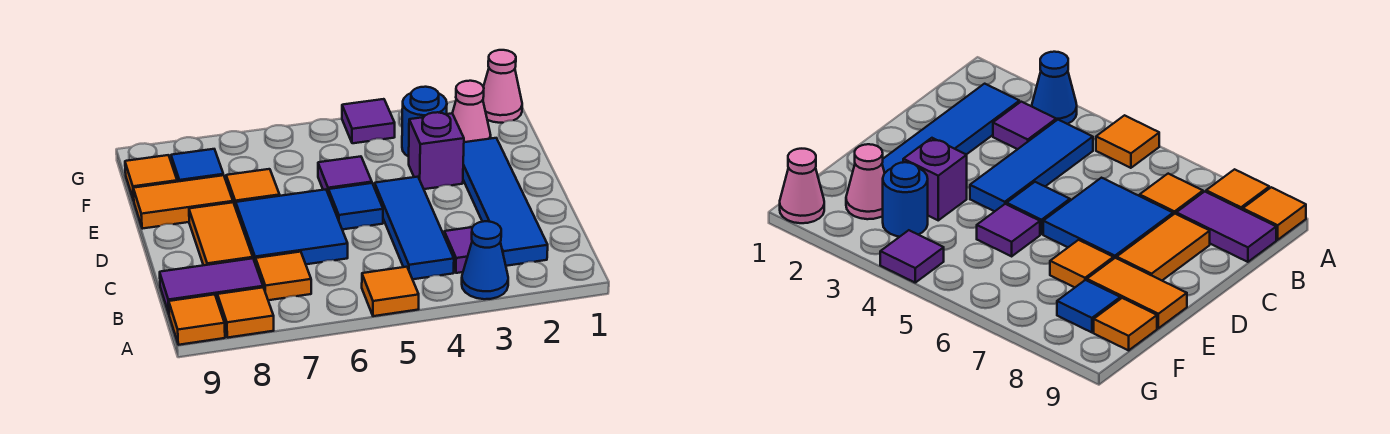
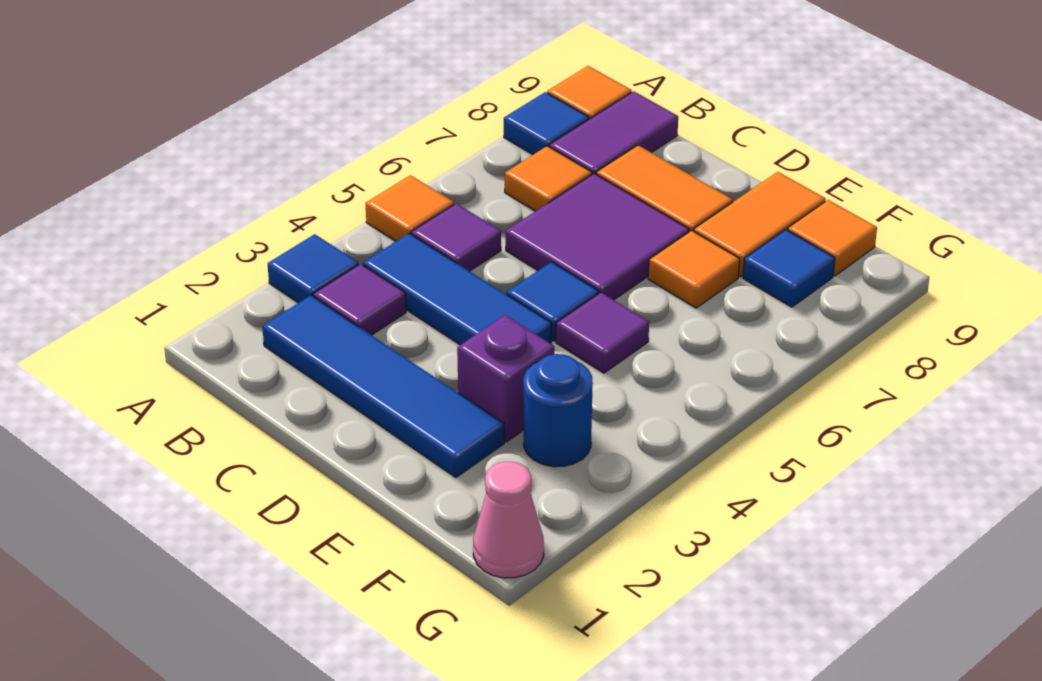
blue 1x1 cone [462,221,508,299] -> blue 1x1 tile [268,234,359,303]
orange 1x1 tile [217,288,274,338] -> blue 1x1 tile [504,92,589,155]
blue 2x2 tile [236,190,348,264] -> purple 2x2 tile [506,174,689,300]
pink 1x1 cone [452,81,491,142] -> none
purple 1x1 tile [342,99,395,143] -> purple 1x1 tile moved to [411,203,501,271]

